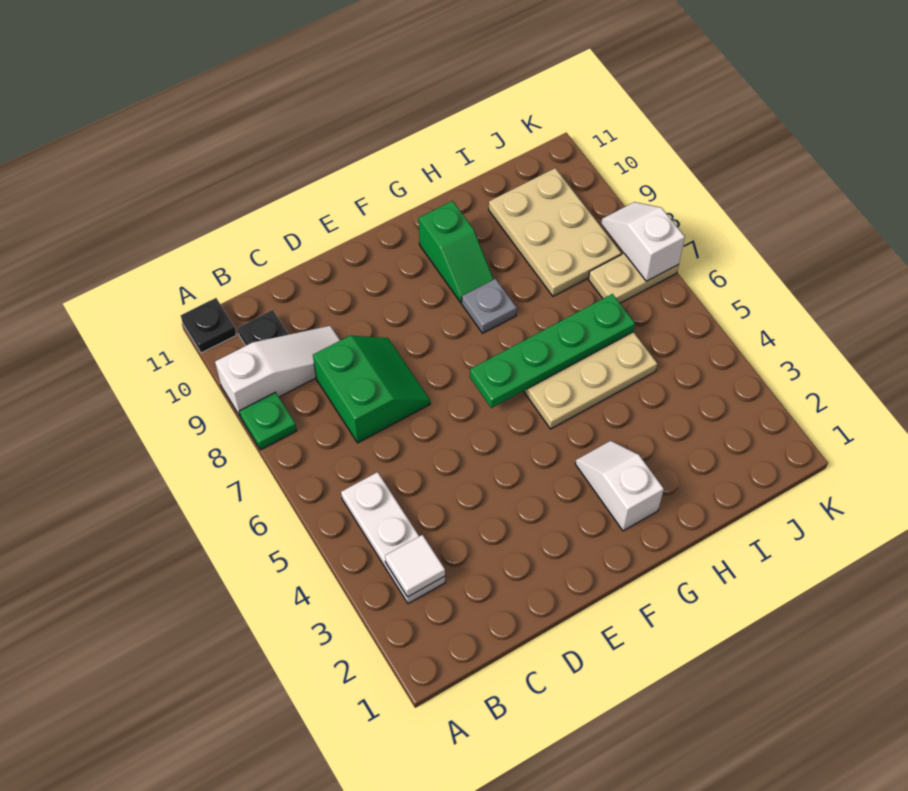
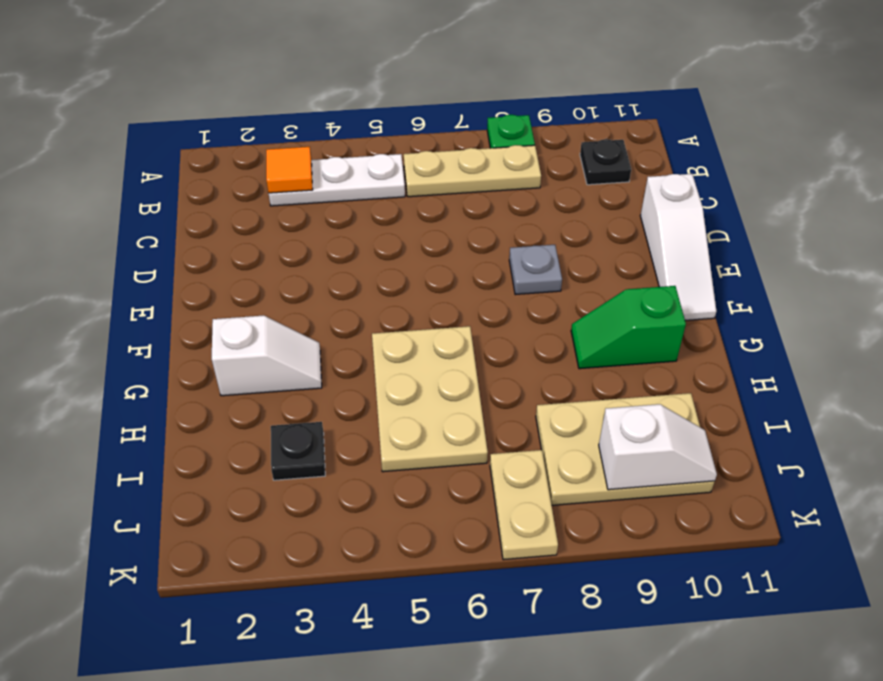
white 1x3 slope [215,326,340,417] -> white 1x3 slope moved to [640,174,716,320]
black 1x1 plate [181,298,236,353] -> black 1x1 plate moved to [271,422,325,480]
white 1x1 tile [385,535,445,597] -> orange 1x1 tile [266,147,313,193]
none -> tan 1x3 plate [404,145,541,197]
green 2x2 slope [313,336,430,443] -> none
green 1x4 plate [470,294,635,408] -> none
grey 1x1 plate [462,279,517,333] -> grey 1x1 plate moved to [509,245,562,295]
white 1x2 slope [601,202,685,281] -> white 1x2 slope moved to [599,404,717,490]

